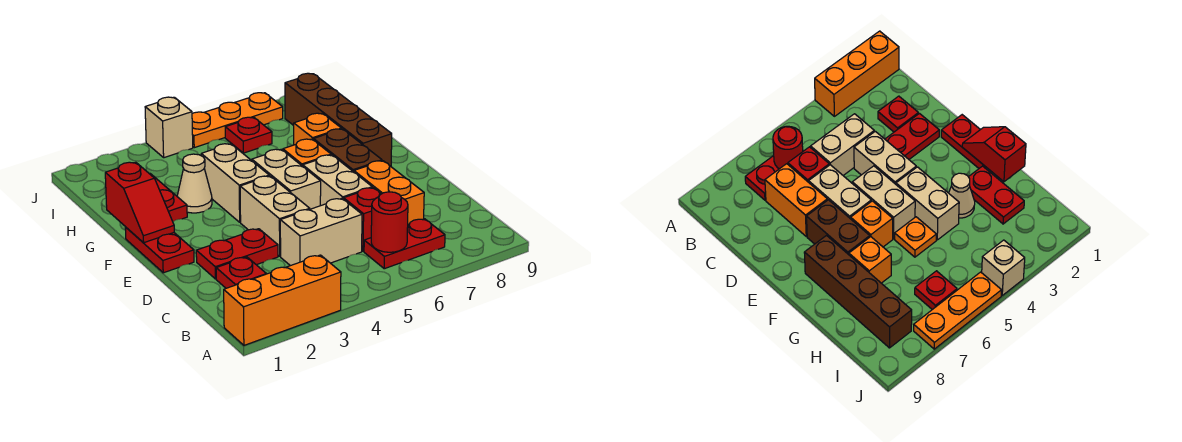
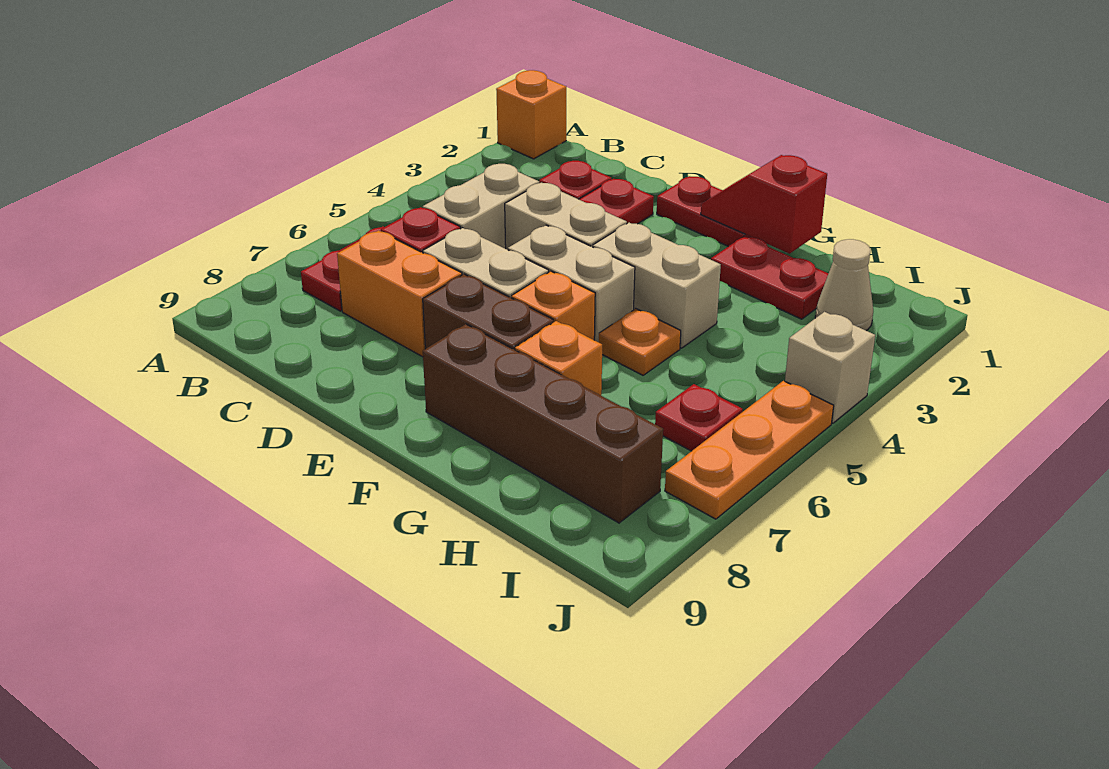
orange 1x3 brick [224,255,341,345] -> orange 1x1 brick [496,70,566,159]
red 1x1 round brick [371,192,408,252] -> none
tan 1x1 cone [177,154,212,213] -> tan 1x1 cone moved to [815,239,873,331]

